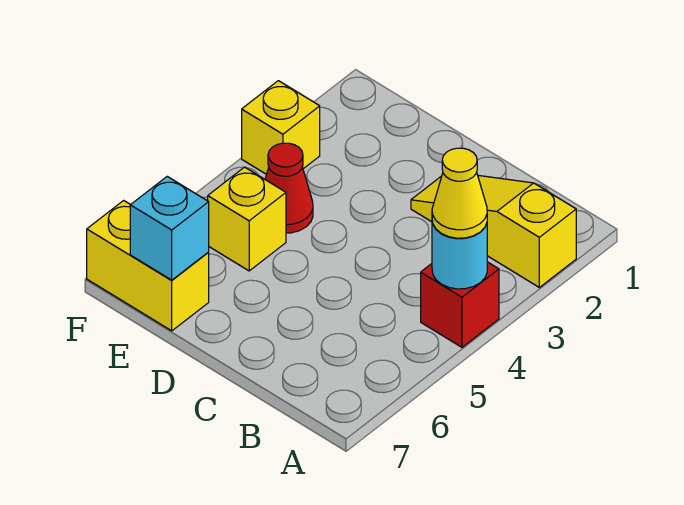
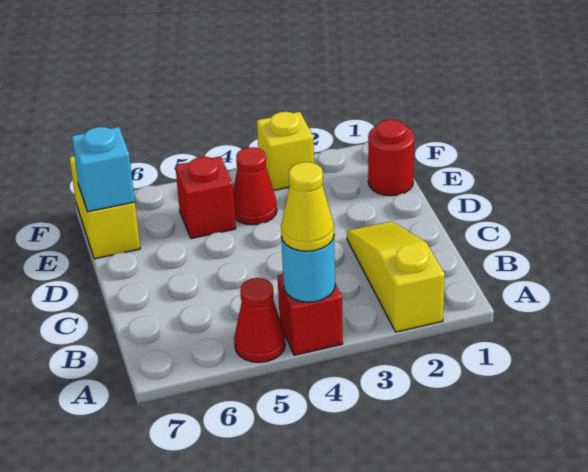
none -> red 1x1 cone [234,278,285,362]
none -> red 1x1 round brick [368,119,414,196]
yellow 1x1 brick [208,167,286,271] -> red 1x1 brick [175,156,236,238]

